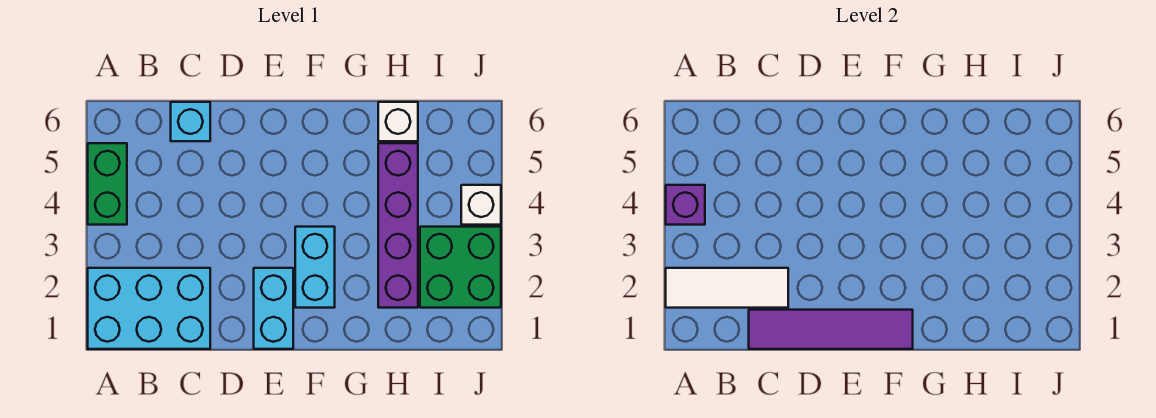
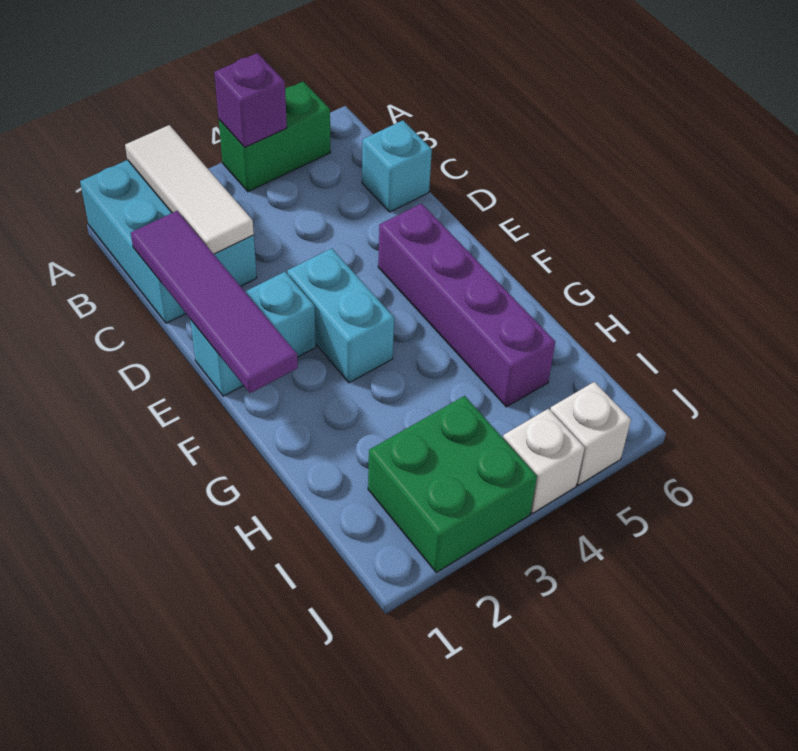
cyan 1x2 brick [295,227,335,308] -> cyan 1x2 brick turned to [287,248,394,383]
purple 1x4 brick [378,143,418,308] -> purple 1x4 brick turned to [378,204,555,407]
white 1x1 brick [378,102,418,141] -> white 1x1 brick moved to [550,382,631,485]

